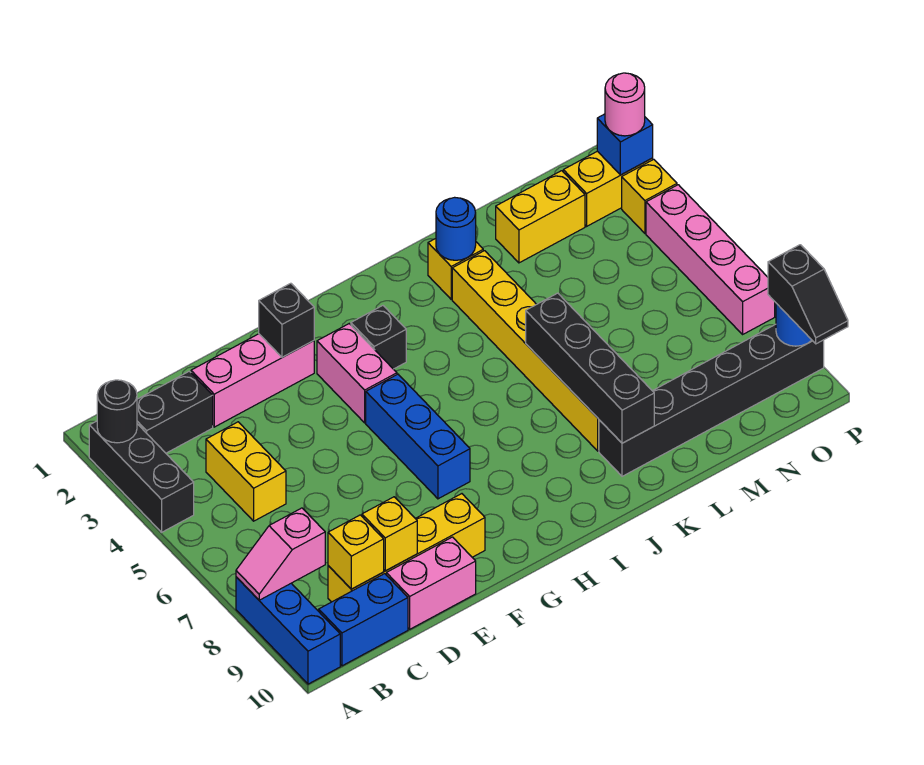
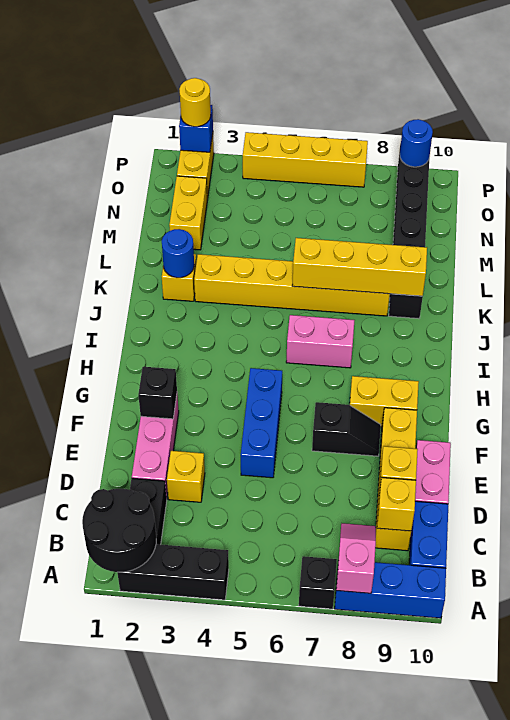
black 1x1 round brick [97,380,137,443] -> black 2x2 round brick [82,489,156,572]
pink 1x2 slope [236,508,325,600] -> pink 1x2 slope turned to [336,523,376,593]
yellow 1x2 brick [206,422,286,521] -> yellow 1x2 brick moved to [350,376,419,427]
pink 1x2 brick [317,324,397,423] -> pink 1x2 brick moved to [286,315,355,368]
blue 1x3 brick [366,374,470,499] -> blue 1x3 brick turned to [241,368,282,478]
black 1x1 brick [351,306,406,369] -> black 1x1 brick moved to [299,556,337,609]
black 1x4 brick [526,293,654,443] -> yellow 1x4 brick [292,238,427,296]
pink 1x1 round brick [605,73,645,136] -> yellow 1x1 round brick [179,78,211,127]
yellow 1x1 brick [622,159,677,233] -> yellow 1x1 brick moved to [167,451,205,502]
pink 1x4 brick [646,185,775,334] -> yellow 1x4 brick [243,132,368,187]
black 1x2 slope [768,245,848,344] -> black 1x2 slope moved to [312,402,381,456]

